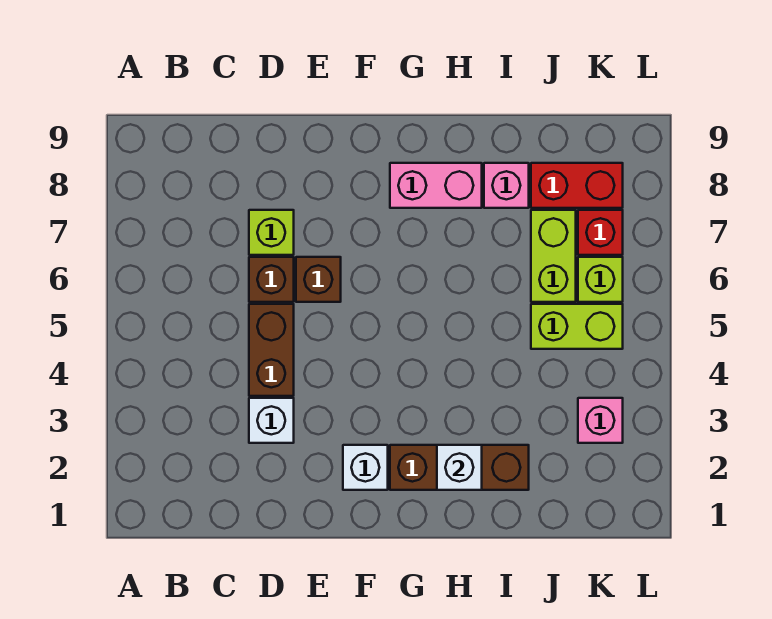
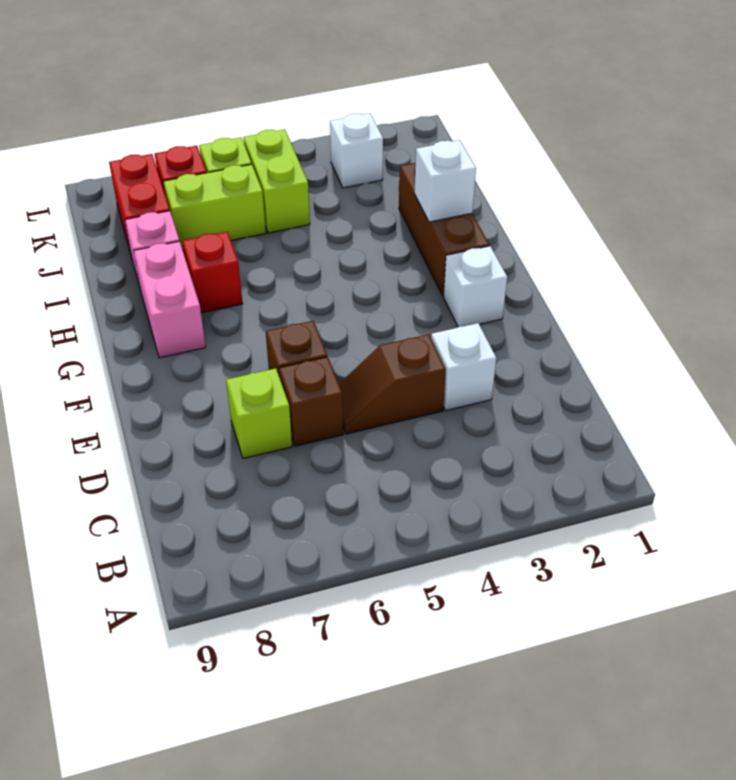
brown 1x2 brick [249,304,294,396] -> brown 1x2 slope [339,334,446,434]
none -> red 1x1 brick [182,232,243,313]
pink 1x1 brick [578,398,623,443] -> white 1x1 brick [330,113,383,188]

